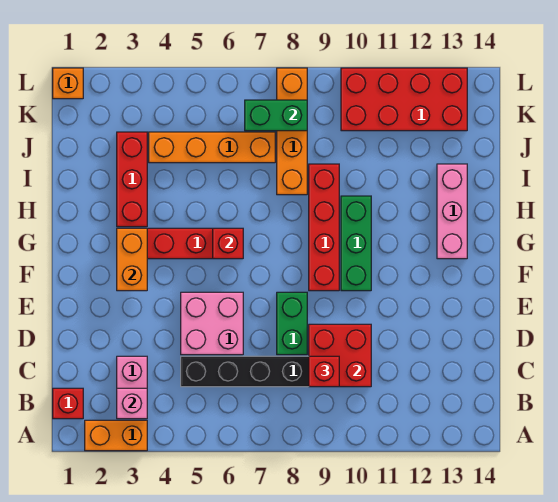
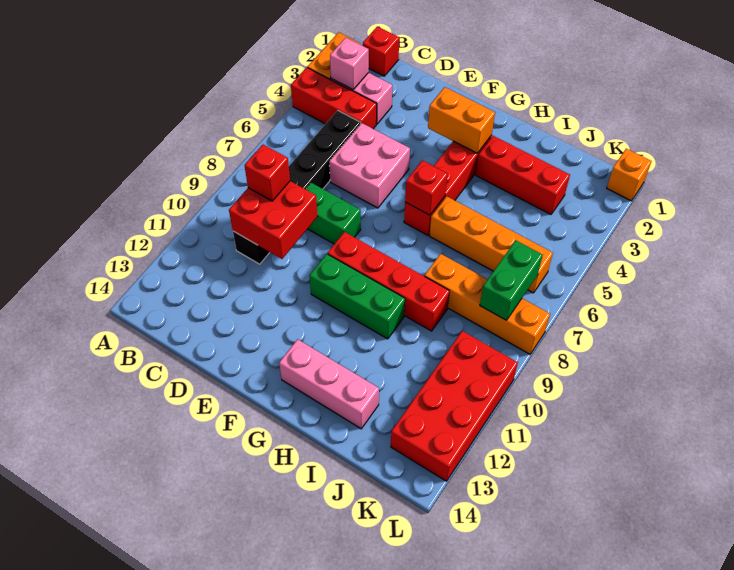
none -> red 1x3 brick [291,68,377,129]
orange 1x4 brick [149,132,275,163] -> orange 1x4 brick turned to [430,196,553,293]

